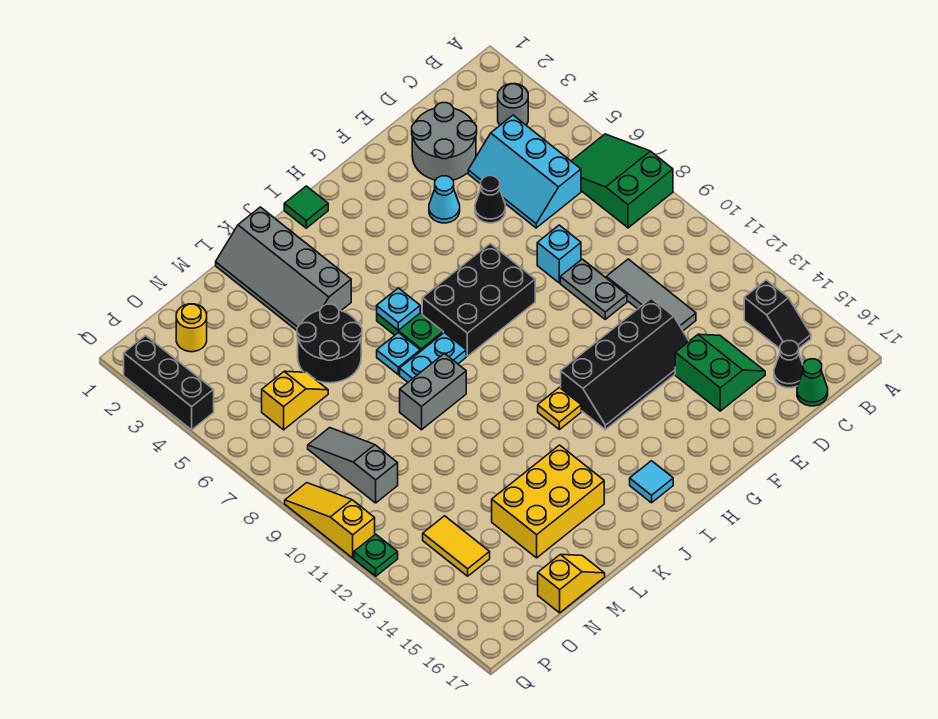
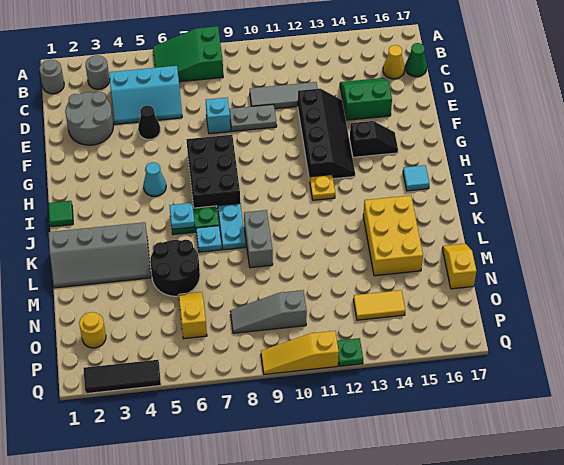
none -> grey 1x1 round brick [39,60,64,94]
black 1x2 slope [744,280,811,349] -> black 1x2 slope moved to [350,121,398,157]
black 1x1 cone [774,341,803,388] -> yellow 1x1 cone [383,45,405,79]
cyan 1x1 cone [429,176,460,223] -> cyan 1x1 cone moved to [143,162,166,196]
black 1x3 brick [124,335,214,430] -> black 1x3 tile [83,360,161,394]

